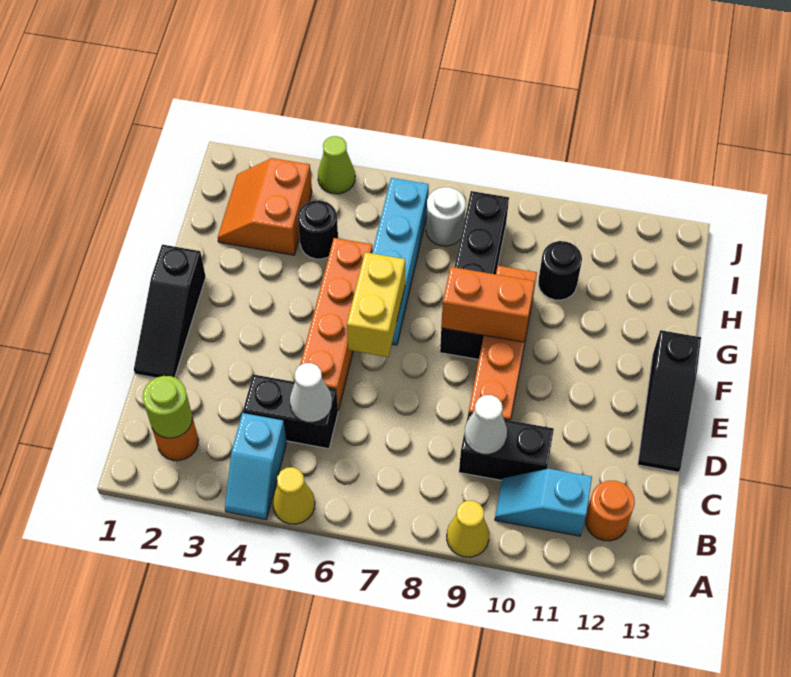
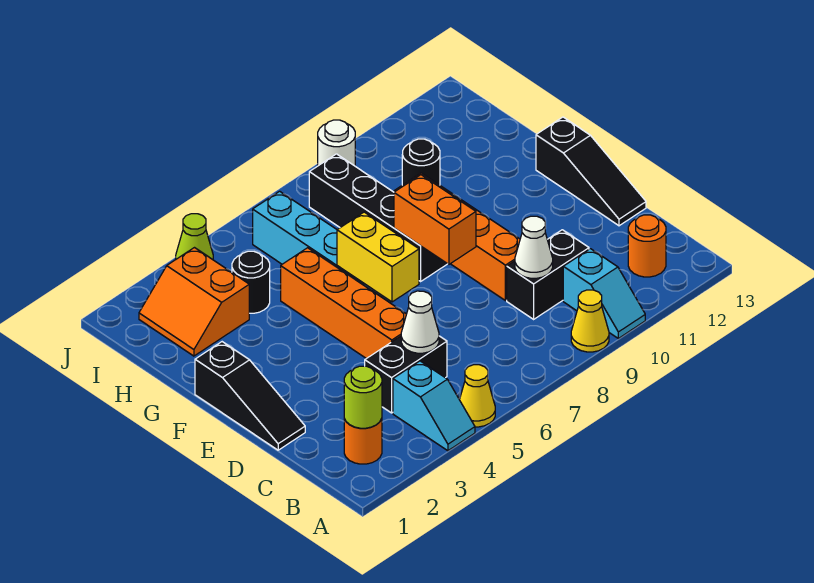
cyan 1x2 slope [495,469,592,536] -> cyan 1x2 slope turned to [563,249,645,338]
orange 1x2 brick [441,267,535,342] -> orange 1x2 brick turned to [394,175,476,264]
white 1x1 round brick [426,187,466,246] -> white 1x1 round brick moved to [318,120,355,166]

